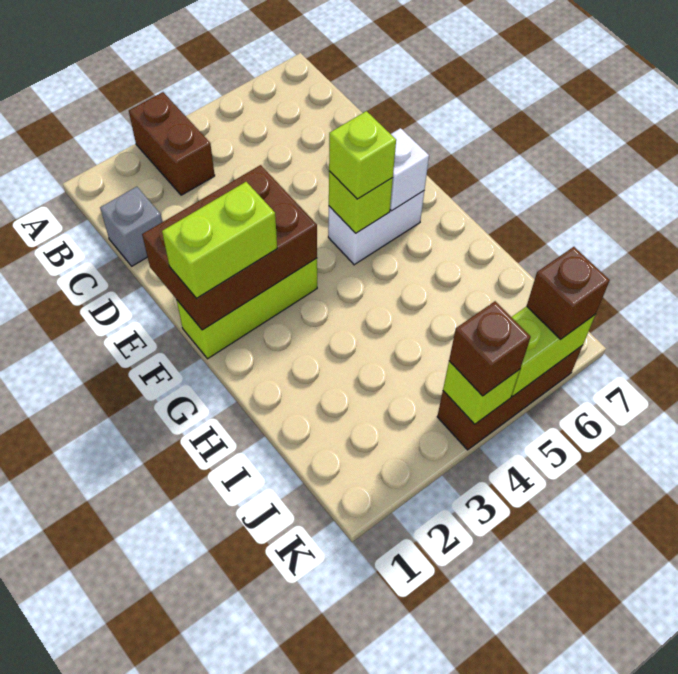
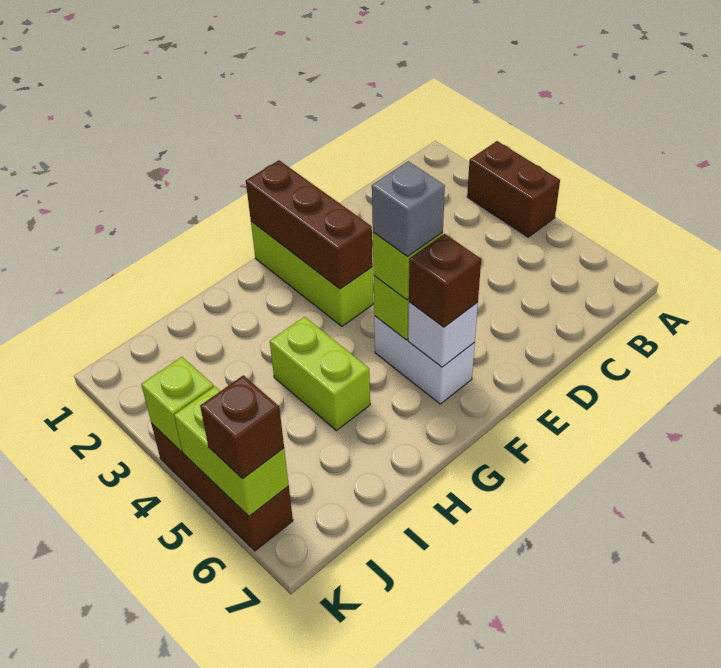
brown 1x2 brick [129,92,215,195] -> brown 1x2 brick turned to [467,141,560,237]
grey 1x1 brick [100,187,162,266] -> grey 1x1 brick moved to [372,161,445,257]
brown 2x3 brick [142,165,317,330] -> brown 1x3 brick [246,160,373,289]
lime 1x2 brick [162,182,277,299] -> lime 1x2 brick moved to [270,317,370,430]
brown 1x1 brick [449,301,531,396] -> brown 1x1 brick moved to [409,234,481,327]

